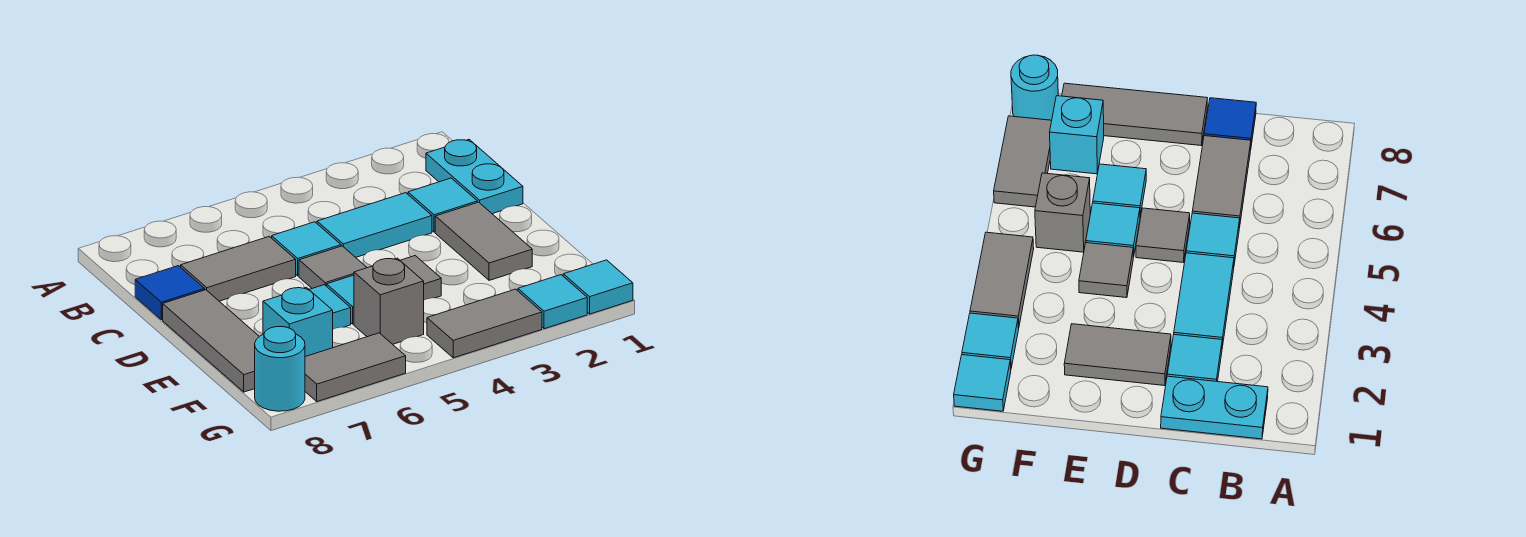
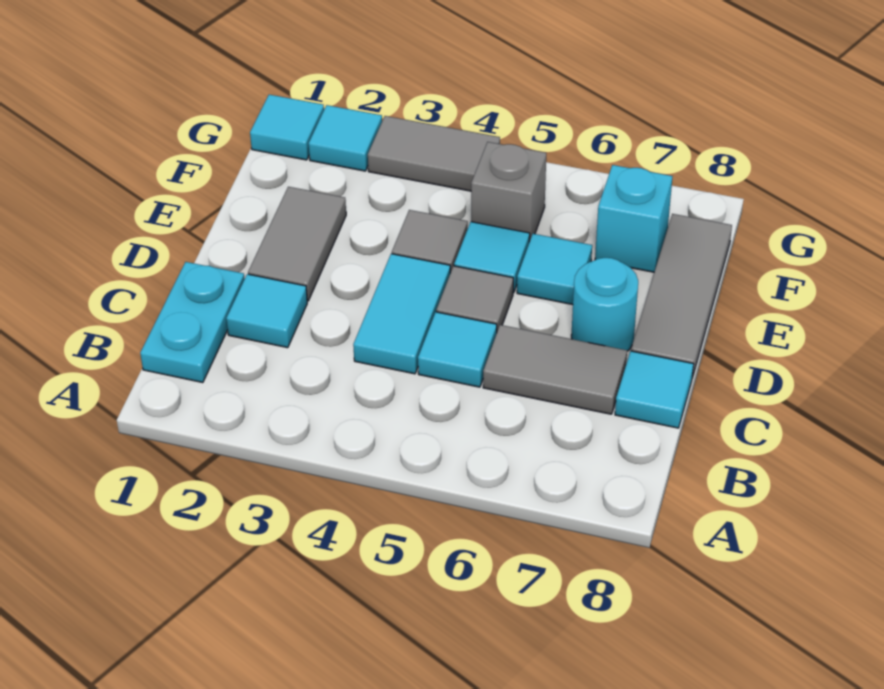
cyan 1x2 tile [317,193,432,257] -> cyan 1x2 tile turned to [353,254,450,374]
blue 1x1 tile [135,266,205,320] -> cyan 1x1 tile [615,351,694,428]
grey 1x2 tile [305,333,406,402] -> none
cyan 1x1 round brick [255,327,305,411] -> cyan 1x1 round brick moved to [571,258,638,351]

